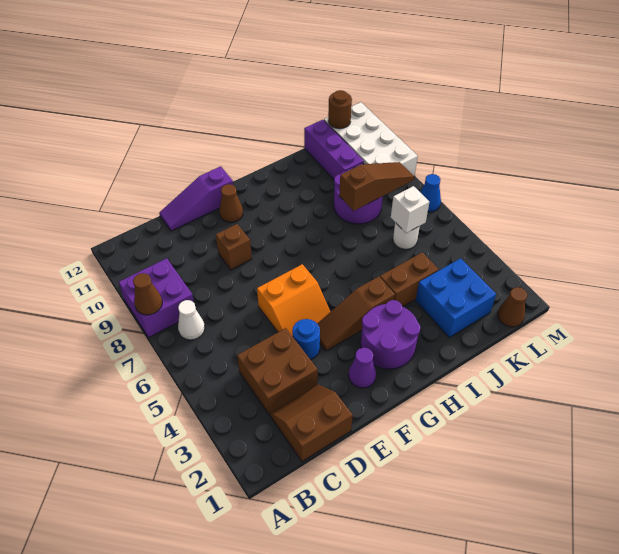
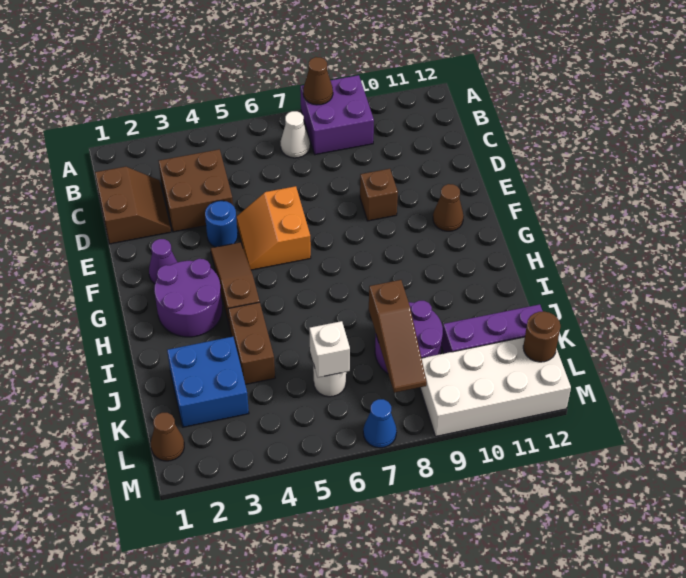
purple 1x3 slope [159,166,233,231] -> none

